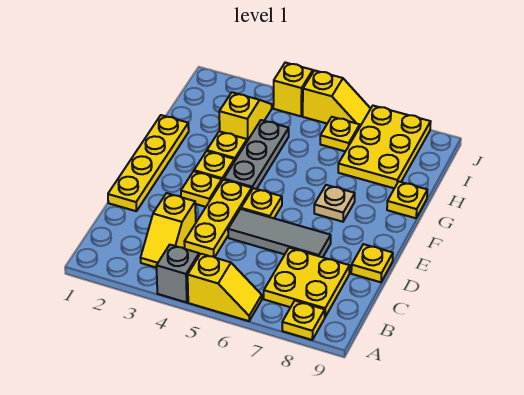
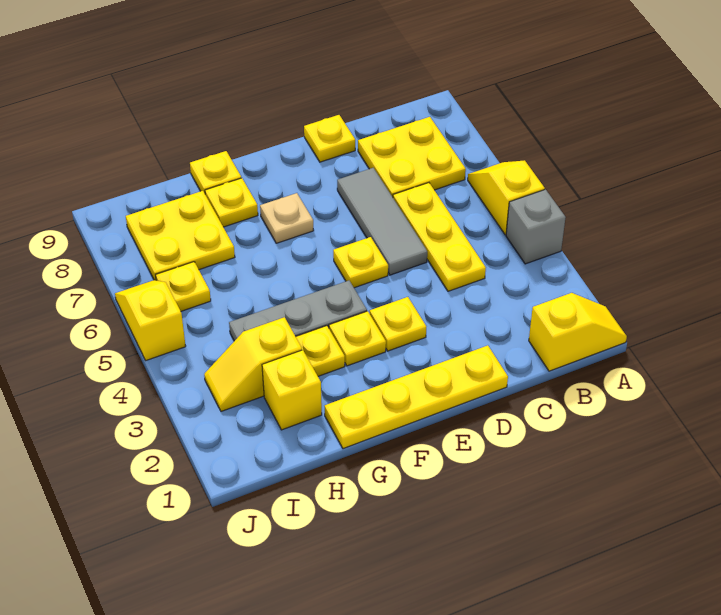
yellow 1x1 plate [282,301,325,340] -> yellow 1x1 plate moved to [205,178,258,227]
yellow 1x2 slope [141,193,196,267] -> yellow 1x2 slope moved to [529,293,627,371]
yellow 1x3 plate [184,180,252,257] -> yellow 1x3 plate turned to [393,183,486,291]
yellow 2x3 plate [338,106,431,188] -> yellow 2x2 plate [126,191,235,280]
yellow 1x1 brick [273,63,313,116] -> yellow 1x1 brick moved to [262,350,322,430]

